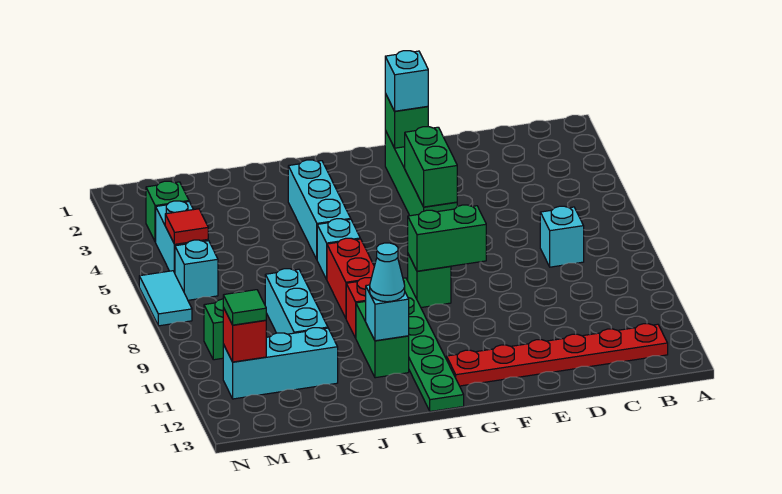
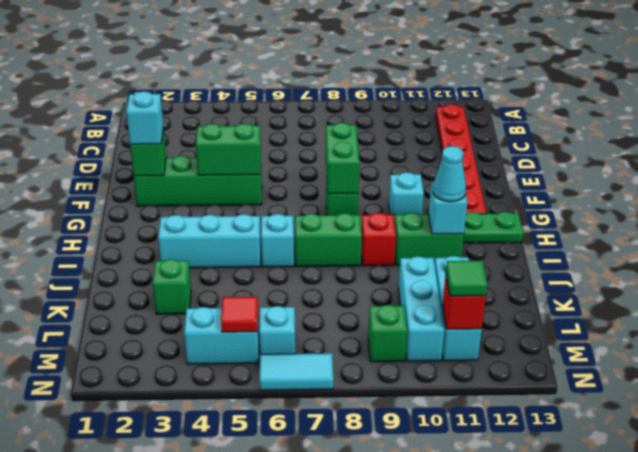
cyan 1x1 brick [540,206,584,267] -> cyan 1x1 brick moved to [389,172,424,215]
red 1x2 brick [327,238,374,318] -> green 1x2 brick [295,213,362,267]
cyan 1x3 brick [265,269,328,334] -> cyan 1x3 brick turned to [398,256,444,361]
green 1x1 brick [146,181,189,242] -> green 1x1 brick moved to [153,259,191,314]

